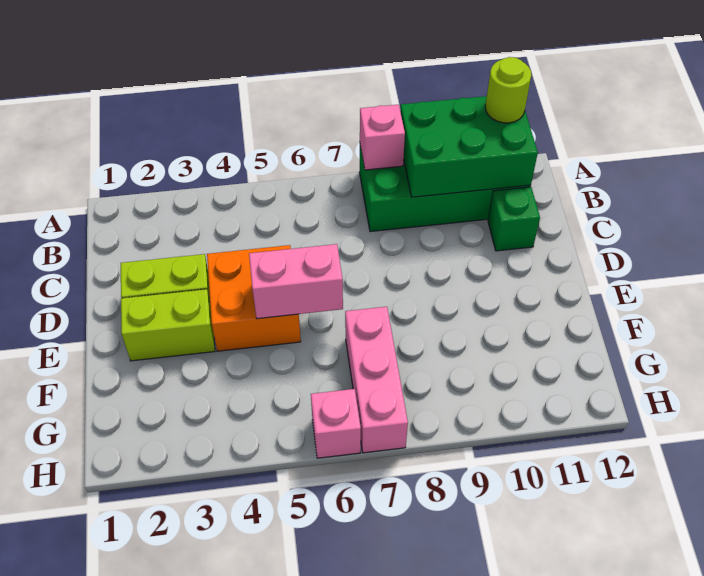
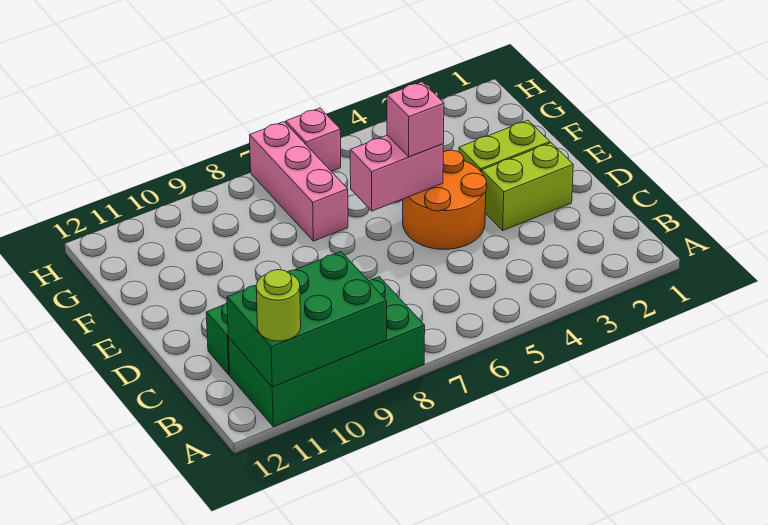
pink 1x1 brick [360,105,405,170] -> pink 1x1 brick moved to [387,82,444,157]
orange 2x2 brick [207,245,301,351] -> orange 2x2 round brick [403,150,487,249]

